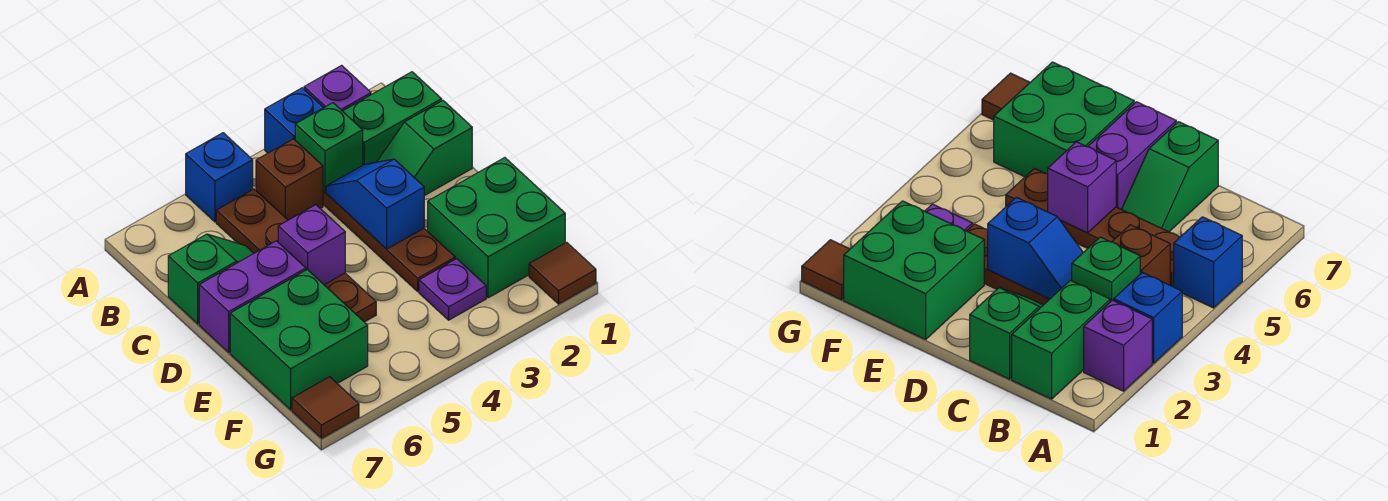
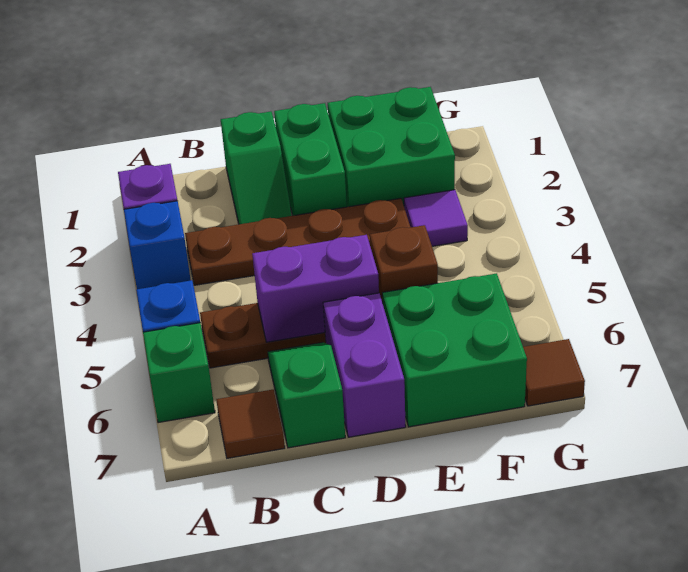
green 1x2 brick [343,72,442,165] -> green 1x2 brick moved to [274,103,347,216]
green 1x1 brick [295,103,363,192] -> green 1x1 brick moved to [143,323,215,423]
brown 1x1 brick [256,139,323,220] -> brown 1x1 brick moved to [370,225,438,303]
blue 1x2 slope [326,159,424,249] -> none
purple 1x1 brick [278,205,345,285] -> purple 1x2 brick [252,235,379,342]
purple 1x1 plate [419,259,486,320] -> purple 1x1 tile [404,190,468,246]
brown 1x1 tile [529,242,596,304] -> brown 1x1 tile moved to [216,390,285,458]

